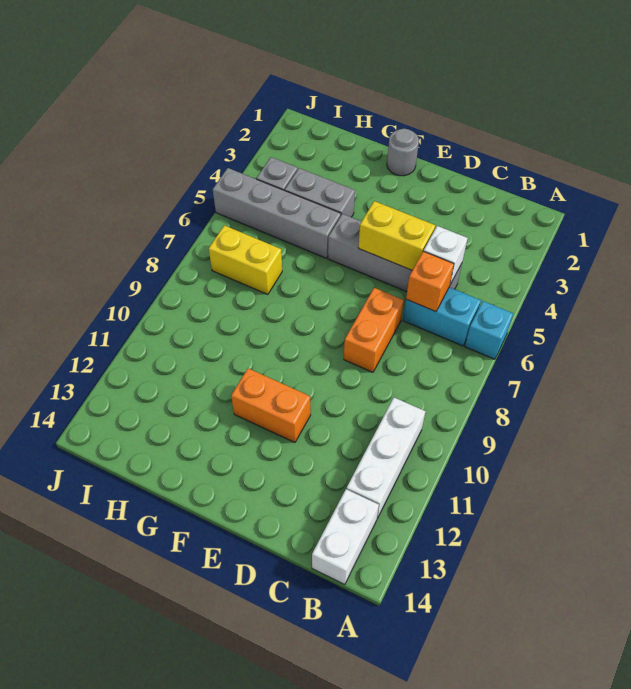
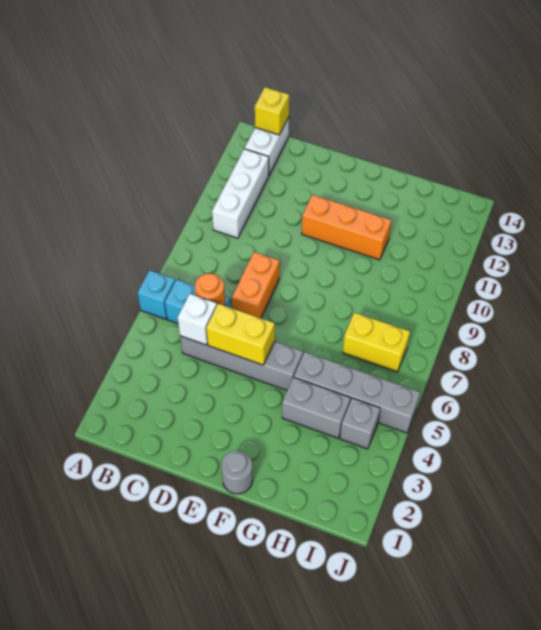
none -> yellow 1x1 brick [255,87,289,135]
orange 1x1 brick [406,251,454,312] -> orange 1x1 round brick [195,273,225,306]
orange 1x2 brick [231,368,311,442] -> orange 1x3 brick [302,195,392,260]

